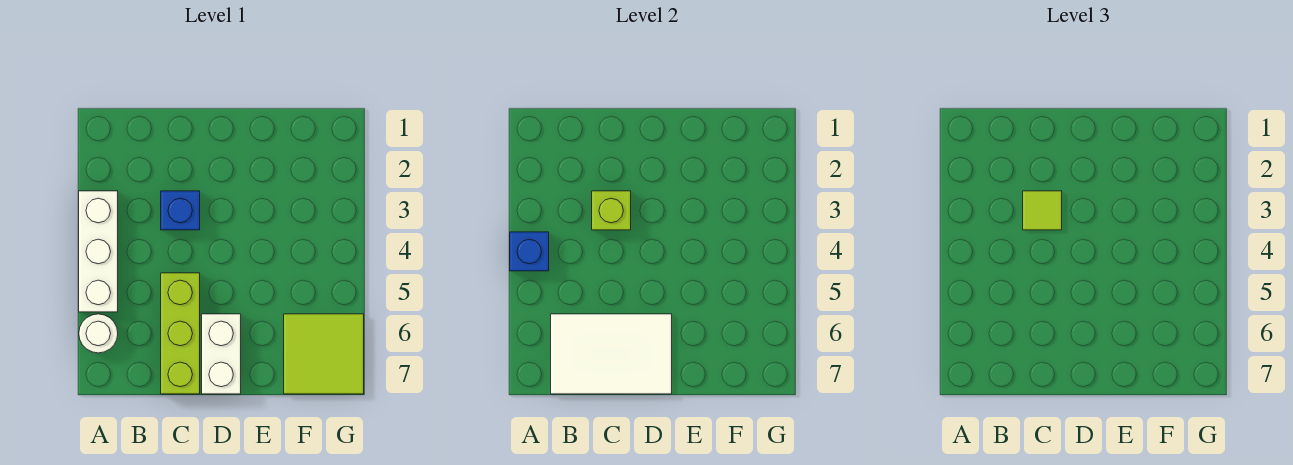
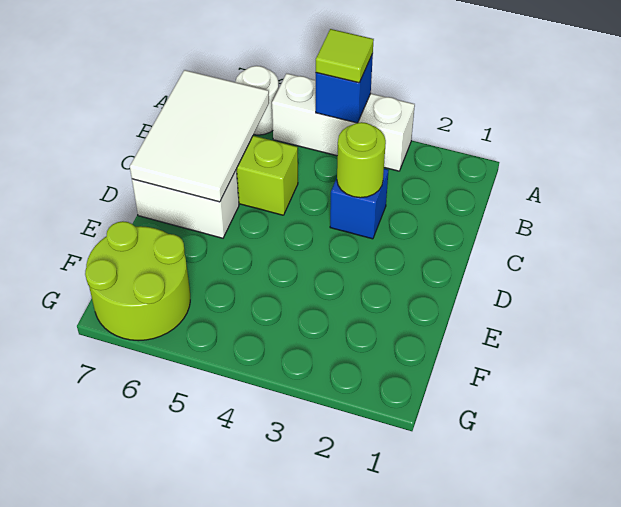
lime 1x1 brick [592,191,631,230] -> lime 1x1 round brick [337,122,386,198]
lime 1x1 tile [1023,191,1062,230] -> lime 1x1 tile moved to [316,29,374,83]
lime 2x2 tile [284,314,364,394] -> lime 2x2 round brick [85,221,190,341]

